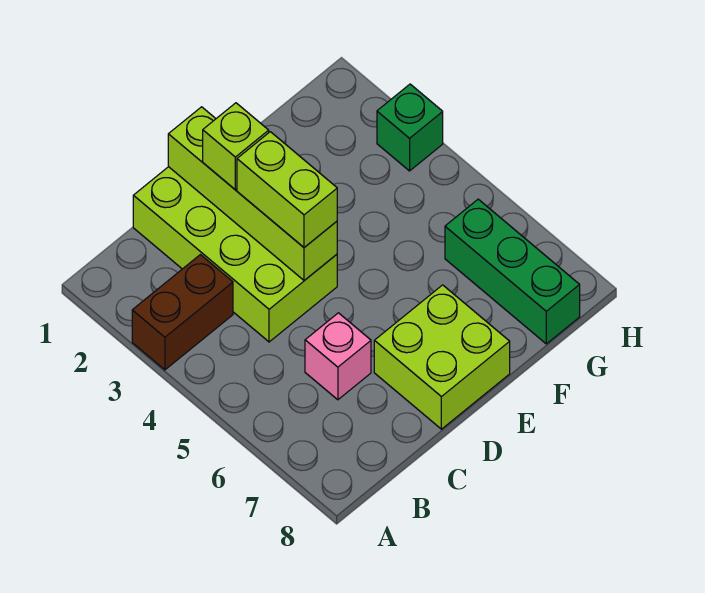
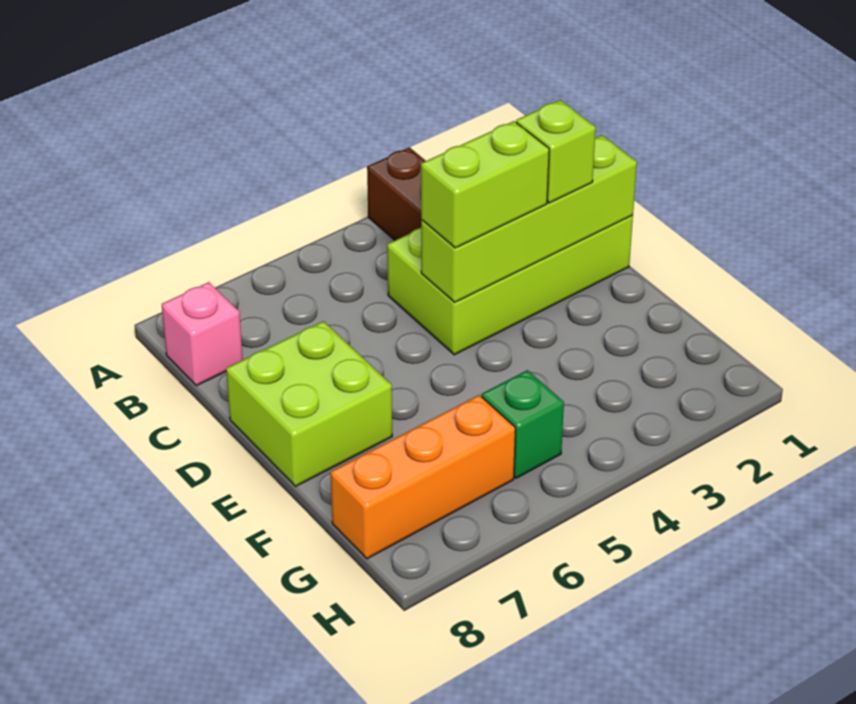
pink 1x1 brick [305,313,371,400] -> pink 1x1 brick moved to [162,282,243,386]
green 1x3 brick [445,199,580,344] -> orange 1x3 brick [330,395,515,559]
green 1x1 brick [377,84,443,171] -> green 1x1 brick moved to [482,370,564,478]

